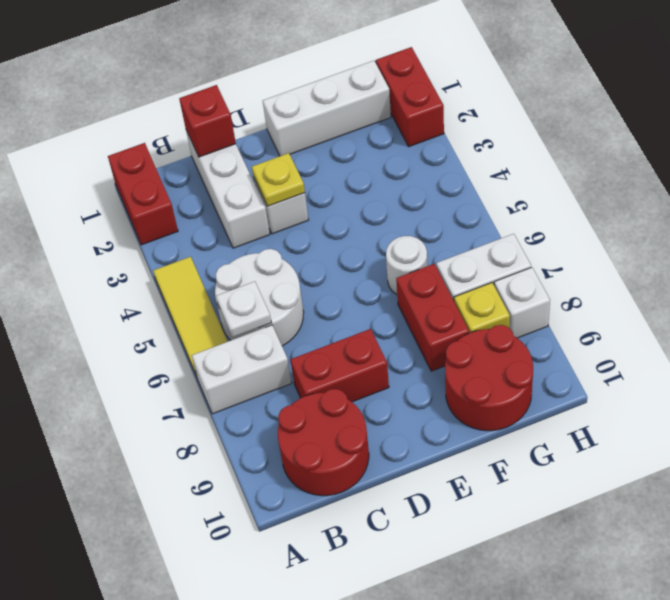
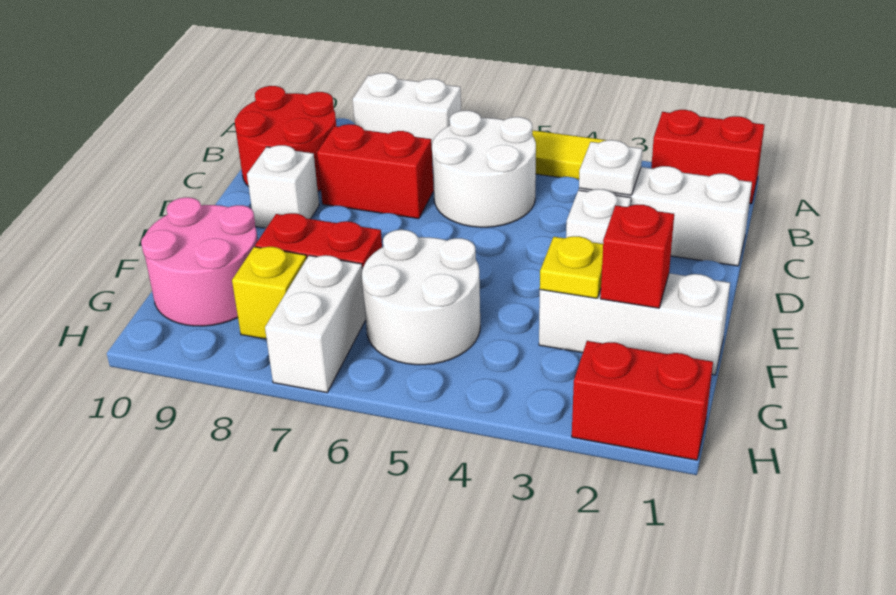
white 1x2 brick [192,325,292,414] -> white 1x2 brick turned to [353,73,461,143]
white 1x1 plate [216,281,271,337] -> white 1x1 plate moved to [579,140,642,195]
red 1x1 brick [179,85,236,157] -> red 1x1 brick moved to [600,204,674,308]
red 1x2 brick [291,329,389,402] -> red 1x2 brick turned to [317,124,434,219]
yellow 1x1 plate [252,153,305,206] -> yellow 1x1 plate moved to [540,236,603,298]
white 1x3 brick [263,61,391,156] -> white 1x3 brick turned to [539,273,730,375]
white 1x1 round brick [386,236,427,294] -> white 2x2 round brick [362,230,480,365]
red 2x2 round brick [445,325,533,431] -> pink 2x2 round brick [141,197,258,326]
white 1x1 brick [494,267,550,338] -> white 1x1 brick moved to [247,145,319,228]

